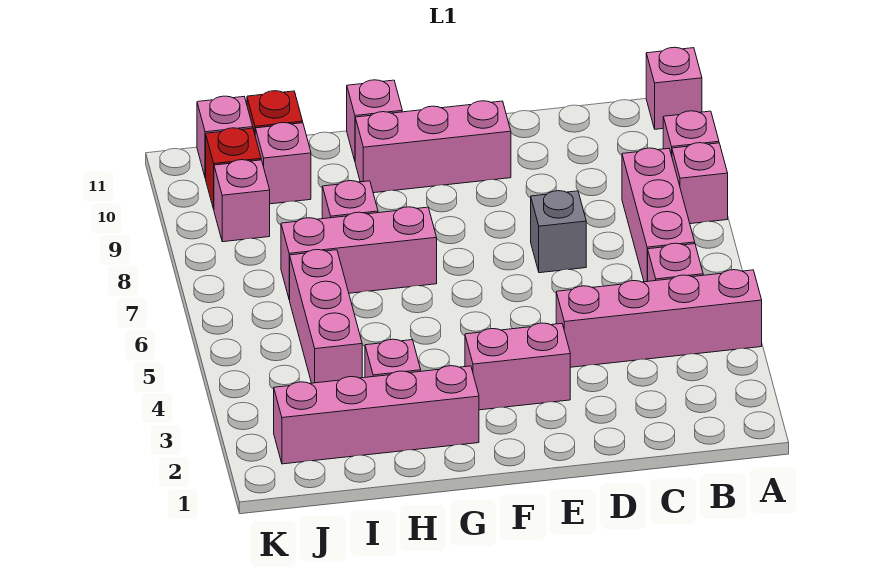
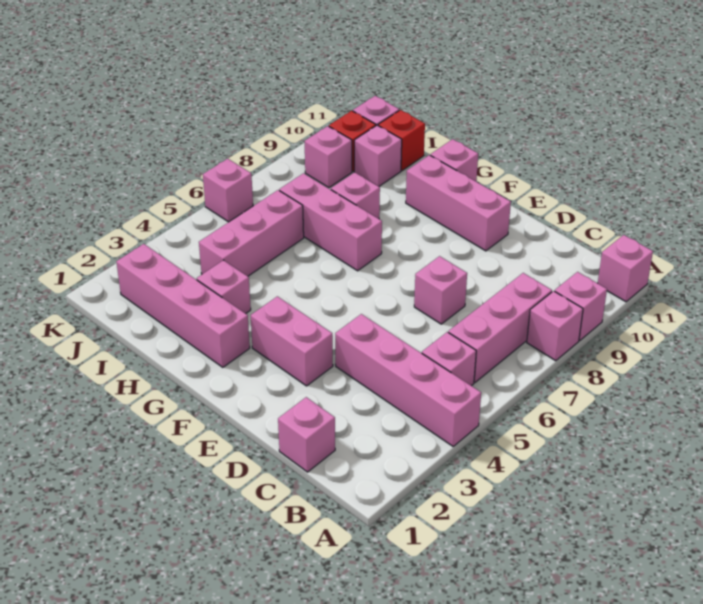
none -> pink 1x1 brick [278,397,335,472]
grey 1x1 brick [531,191,586,273] -> pink 1x1 brick [414,256,467,324]
none -> pink 1x1 brick [203,159,253,222]

